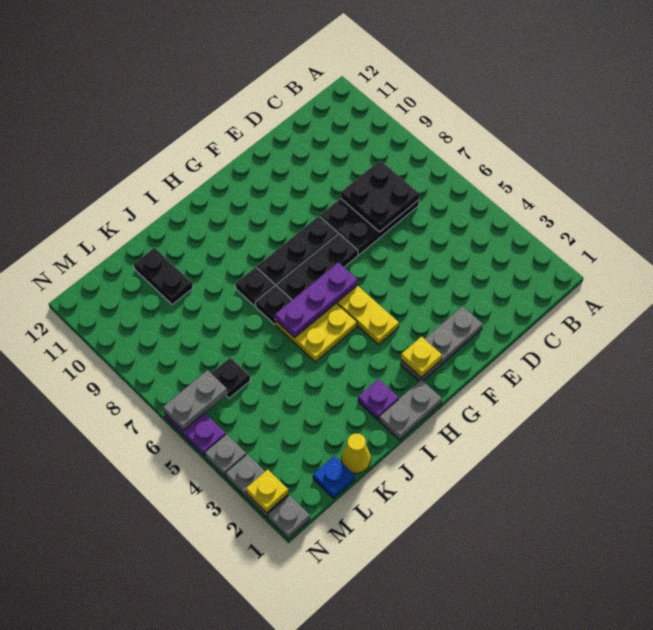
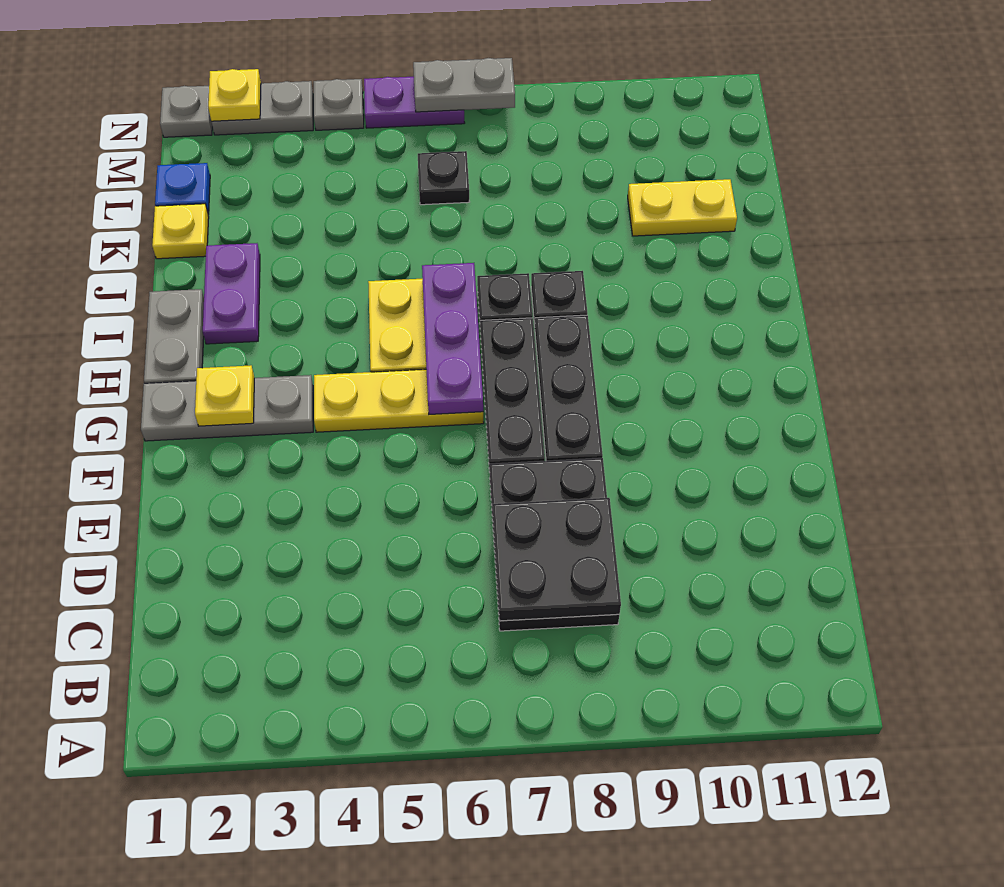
grey 1x3 plate [401,306,483,381] -> grey 1x3 plate turned to [141,375,313,441]
purple 1x1 plate [358,379,399,420] -> purple 1x2 plate [203,243,260,344]
yellow 1x1 cone [342,434,371,473] -> yellow 1x1 plate [152,204,209,259]
black 1x2 plate [134,248,193,305] -> yellow 1x2 plate [628,179,737,236]
grey 1x2 plate [163,370,227,431] -> grey 1x2 plate turned to [413,58,515,112]

